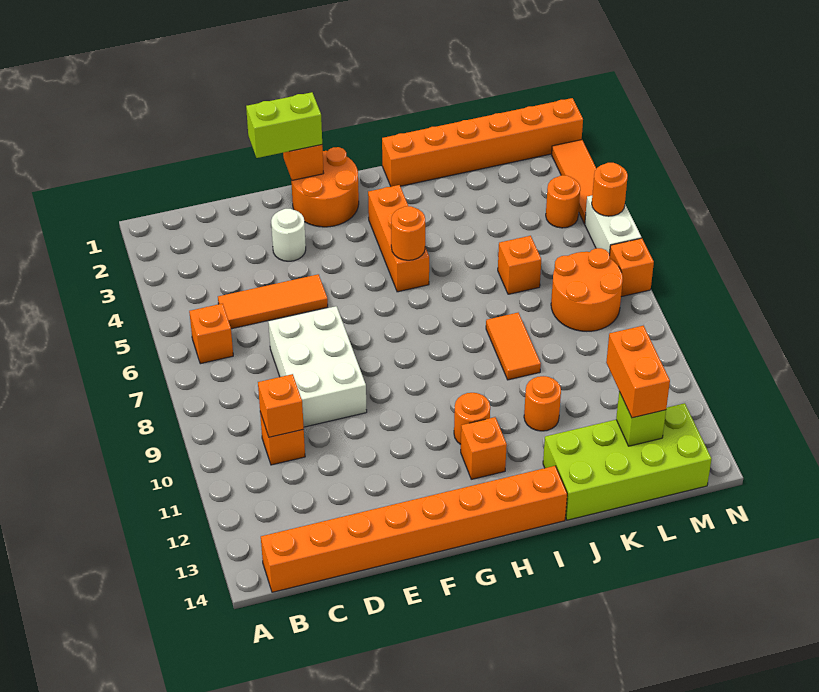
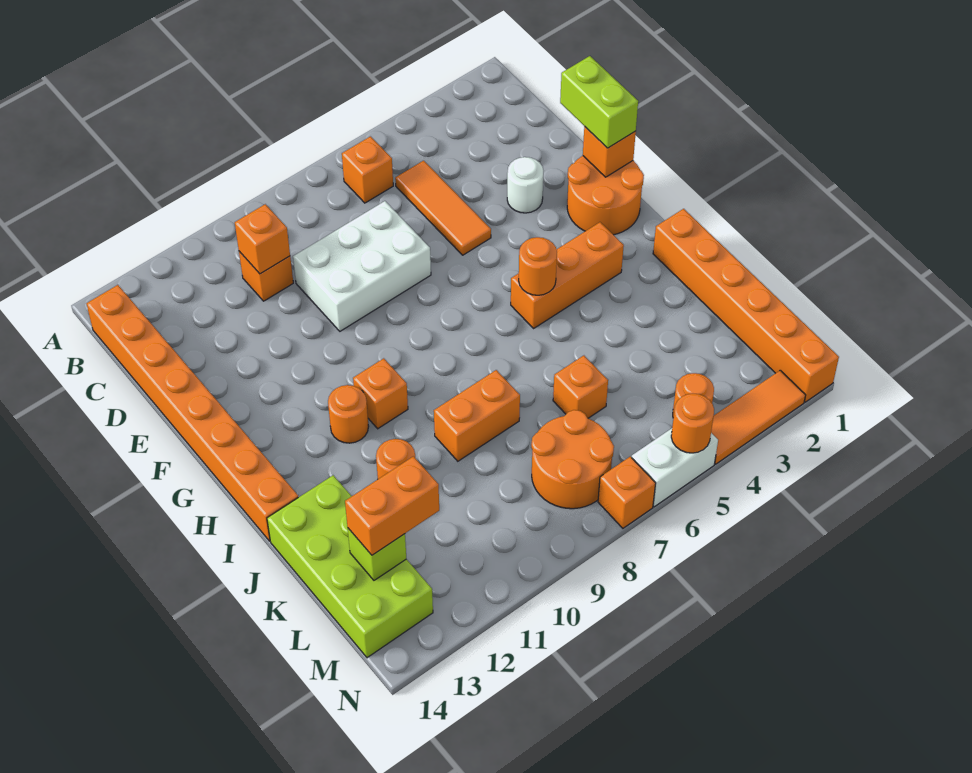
orange 1x1 brick [461,417,507,479] -> orange 1x1 brick moved to [353,358,408,429]
orange 1x2 tile [486,313,541,380] -> orange 1x2 brick [434,370,520,461]

